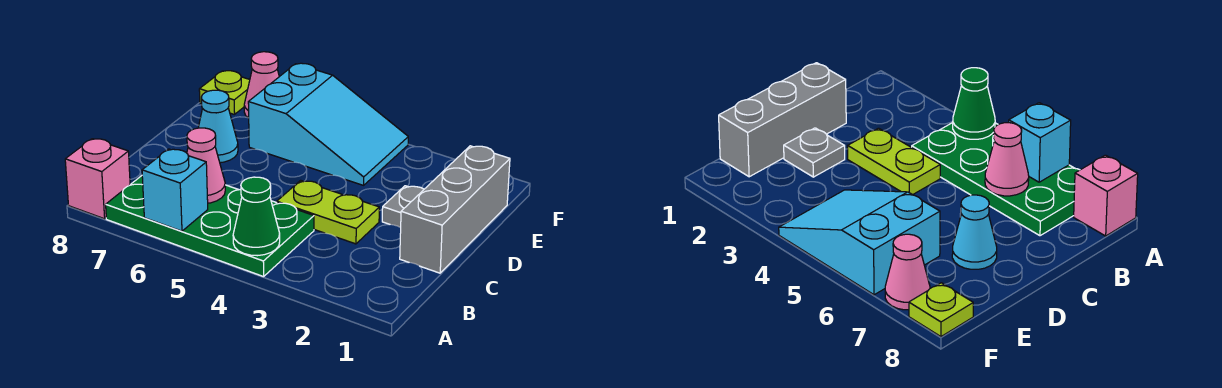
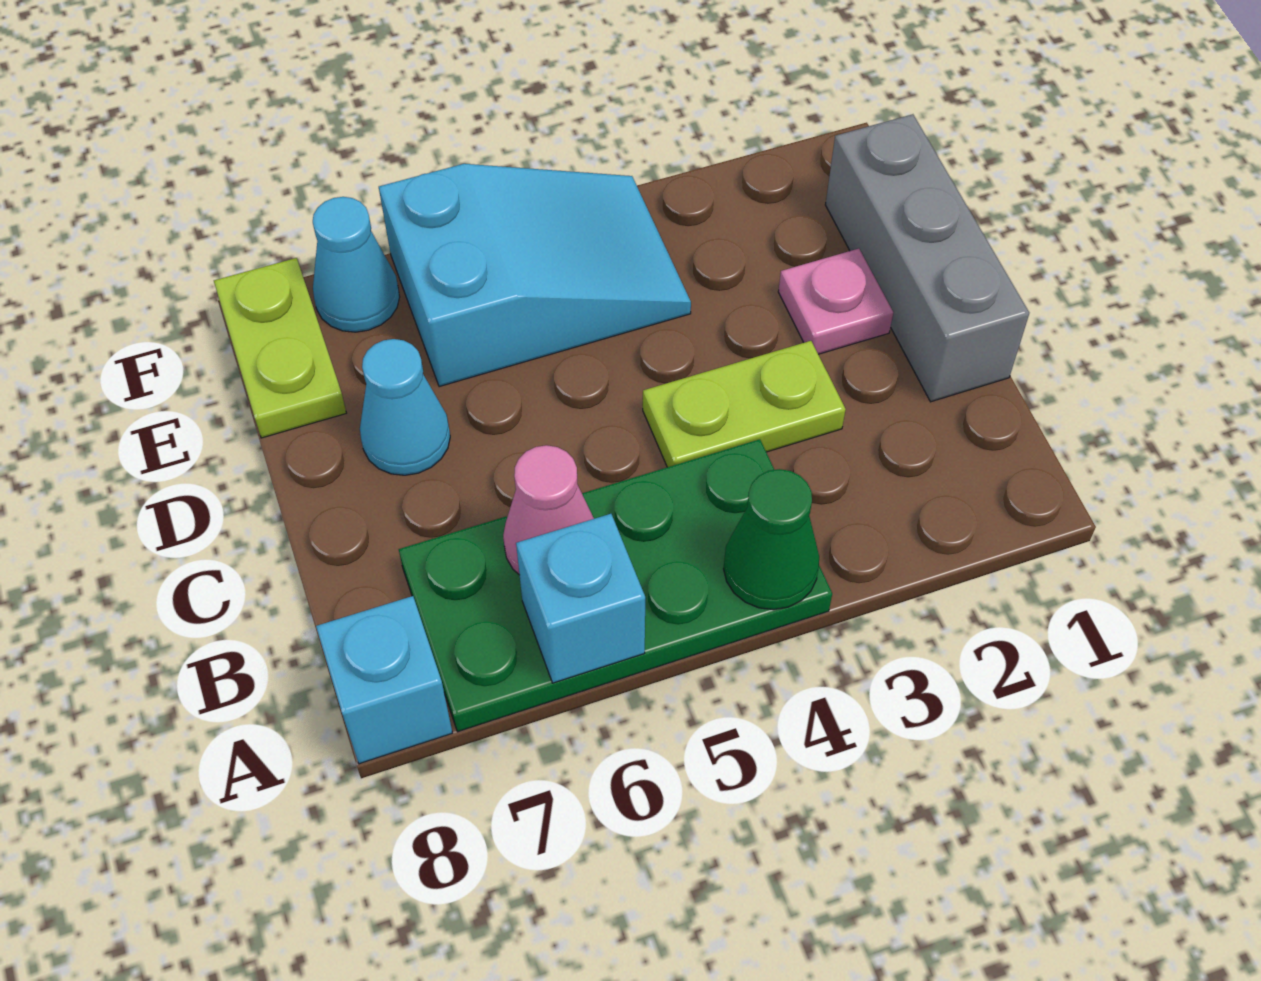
pink 1x1 brick [65,139,130,219] -> cyan 1x1 brick [316,596,452,764]
grey 1x1 plate [382,186,424,228] -> pink 1x1 plate [778,249,893,354]
pink 1x1 cone [244,52,279,118] -> cyan 1x1 cone [313,197,400,332]
lime 1x1 plate [199,71,250,115] -> lime 1x2 plate [214,258,346,438]

